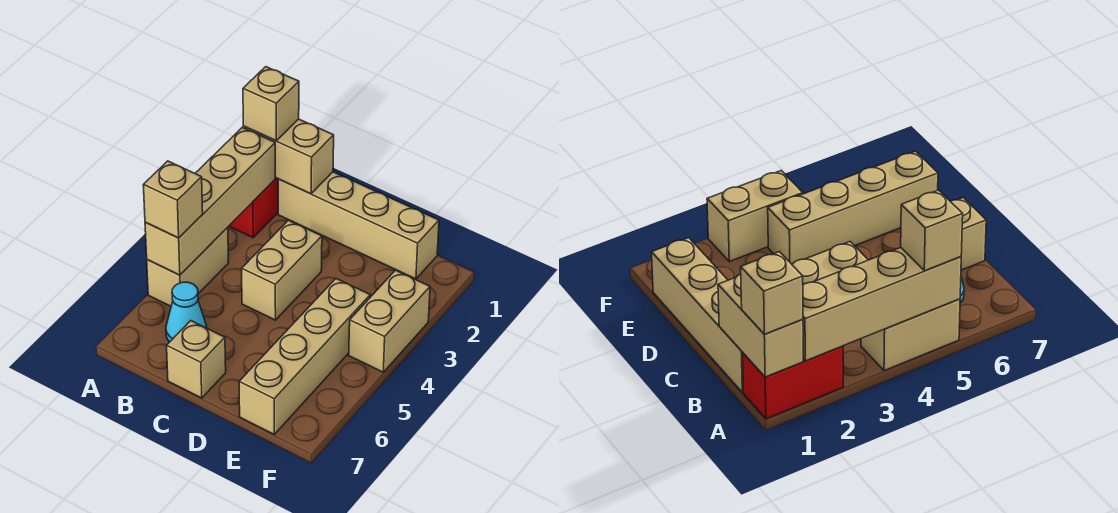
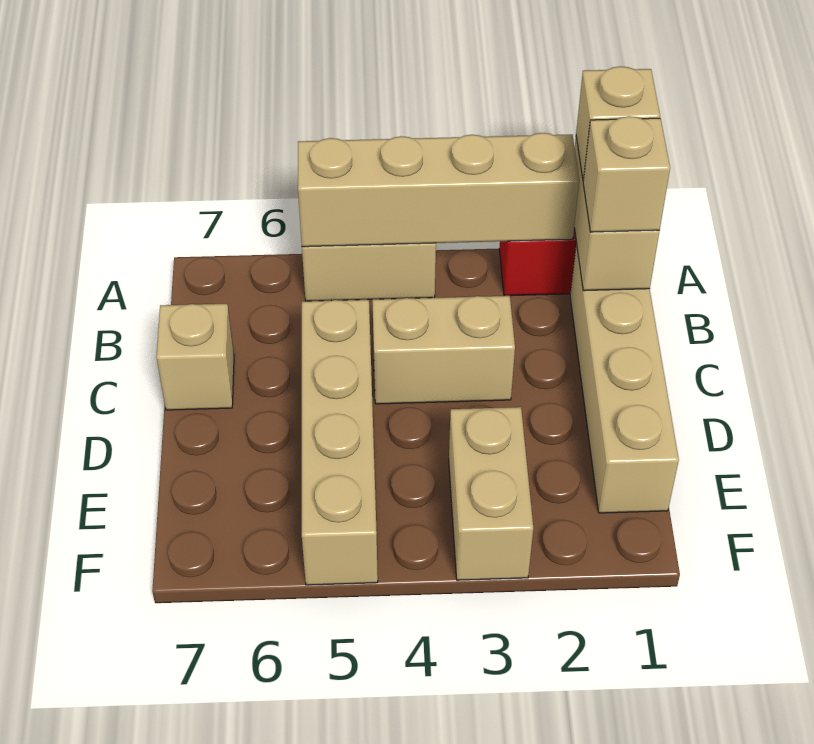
tan 1x1 brick [143,161,203,238] -> tan 1x1 brick moved to [583,116,670,232]
cyan 1x1 cone [166,282,207,342] -> none
tan 1x4 brick [239,279,370,434] -> tan 1x4 brick turned to [302,300,378,585]
tan 1x2 brick [349,270,430,372] -> tan 1x2 brick turned to [449,407,533,580]

